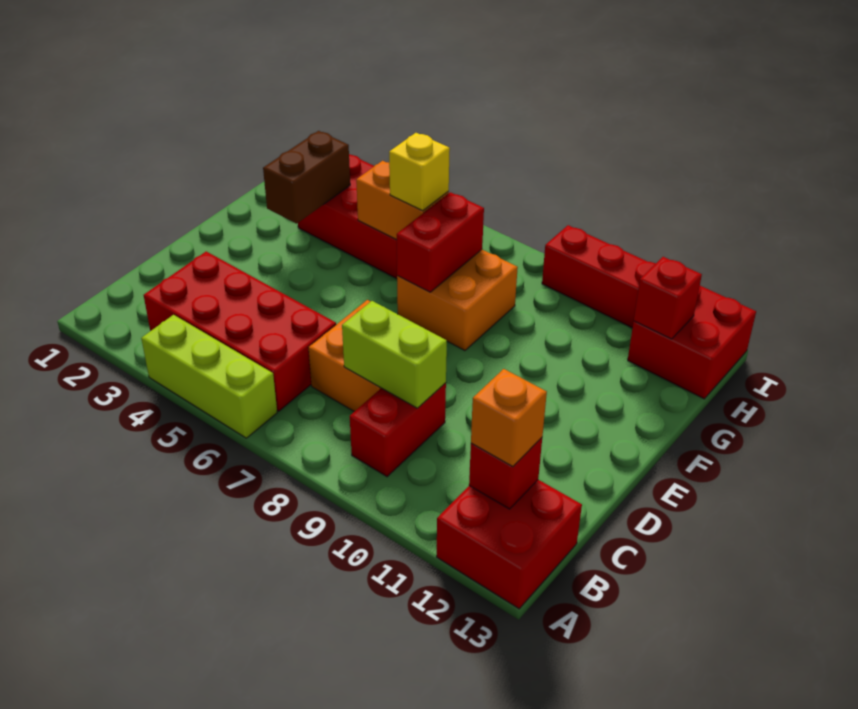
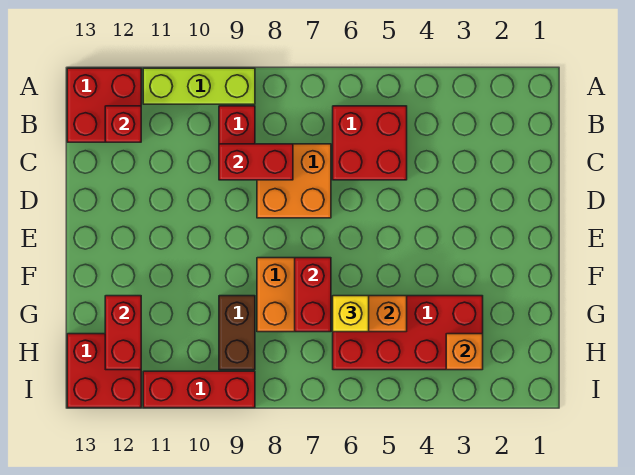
lime 1x3 brick [141,315,277,438] -> lime 1x3 brick moved to [143,68,255,104]
red 2x4 brick [144,251,336,411] -> red 2x2 brick [333,106,407,180]
orange 1x1 brick [471,369,547,467] -> orange 1x1 brick moved to [446,334,483,370]
lime 1x2 brick [342,301,447,408] -> red 1x2 brick [219,144,293,180]
brown 1x2 brick [263,131,350,224] -> brown 1x2 brick moved to [219,296,255,370]
red 1x1 brick [634,257,702,339] -> red 1x2 brick [105,296,141,370]

